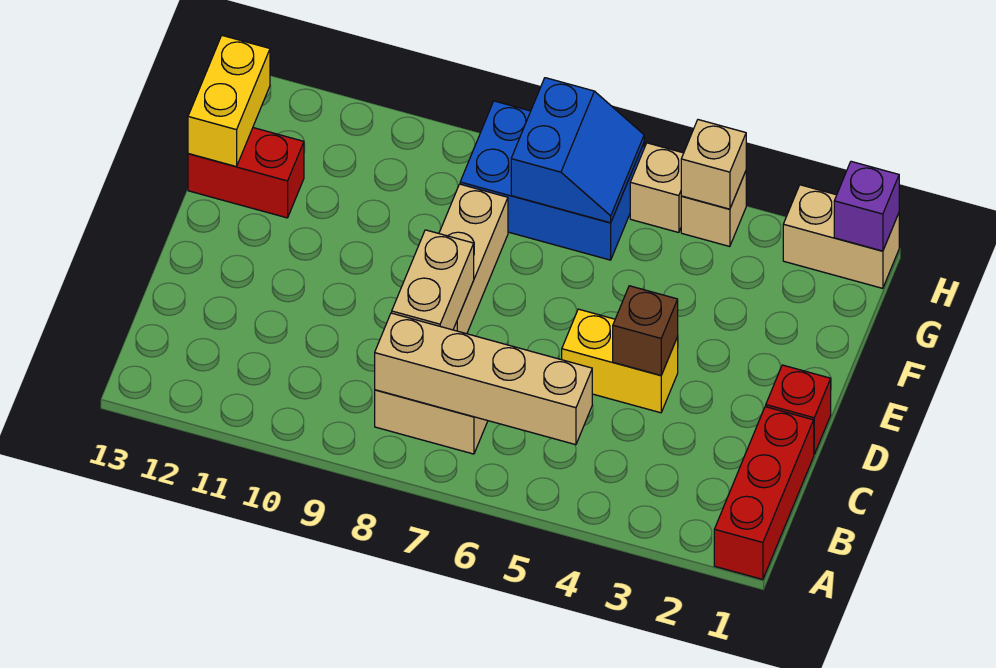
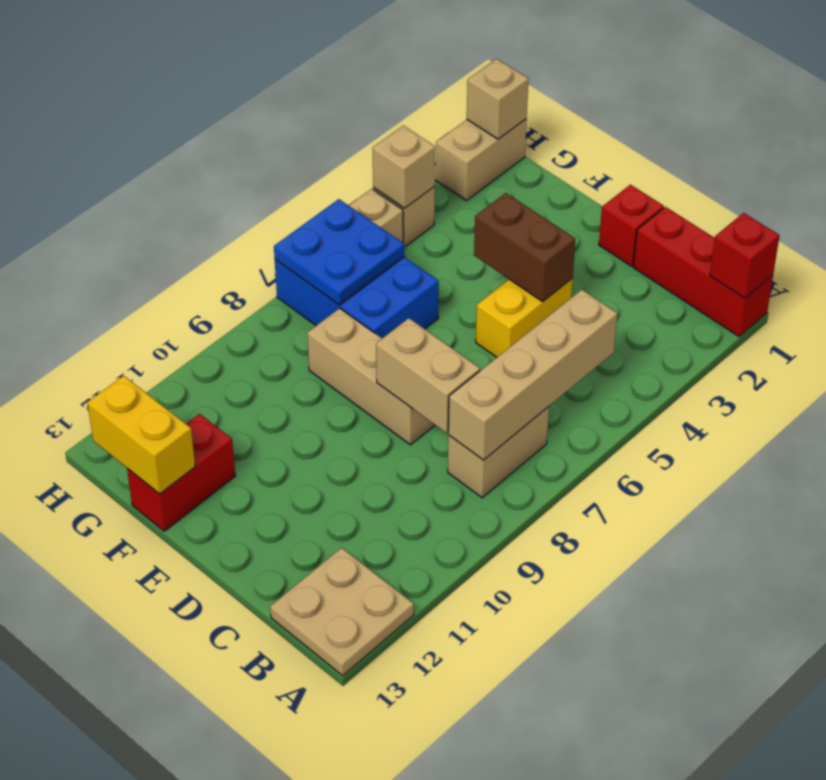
none -> red 1x1 brick [710,213,780,298]
none -> tan 2x2 plate [270,548,414,676]
brown 1x1 brick [613,286,678,375] -> brown 1x2 brick [474,193,575,302]
blue 2x3 brick [460,101,644,260] -> blue 2x3 brick turned to [275,257,439,338]
blue 2x2 slope [511,78,644,223] -> blue 2x2 plate [274,199,404,305]
purple 1x1 brick [834,161,899,251] -> tan 1x1 brick [467,59,529,139]

